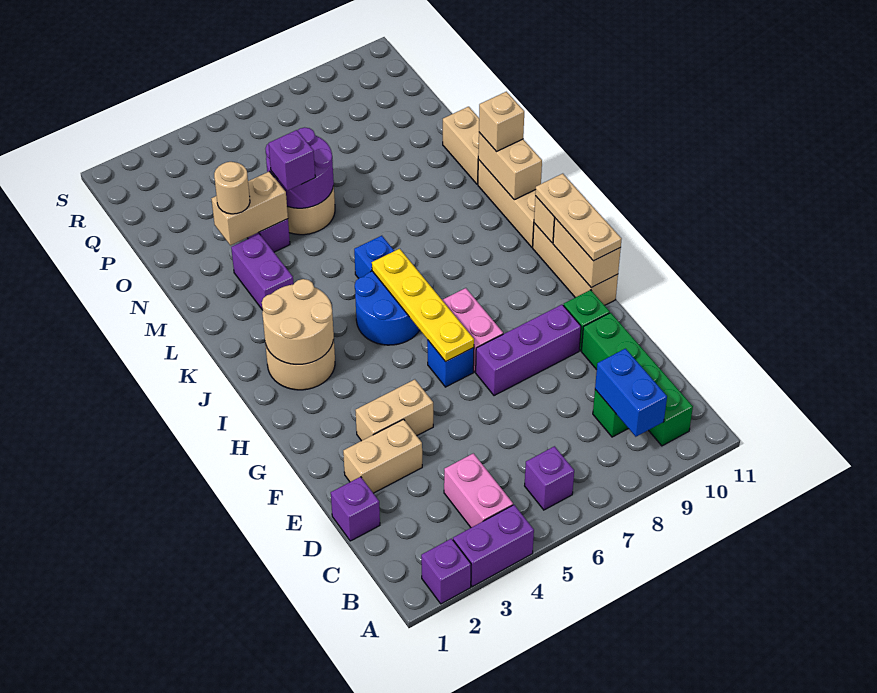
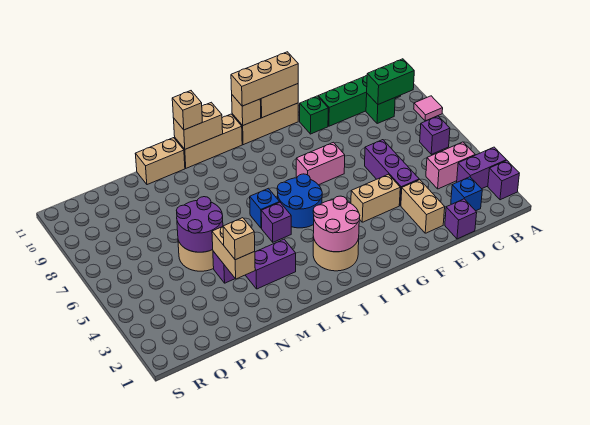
purple 1x2 brick [453,505,534,587] -> purple 1x2 brick turned to [457,147,506,189]
none -> pink 1x1 tile [414,96,443,121]
blue 1x2 brick [595,349,667,437] -> green 1x2 brick [367,59,414,104]
tan 1x2 brick [355,379,433,441] -> tan 1x2 brick turned to [351,174,400,222]
purple 1x3 brick [476,305,581,396] -> purple 1x3 brick moved to [365,140,419,206]
blue 1x1 brick [427,340,474,387] -> blue 1x1 brick moved to [451,177,482,211]
yellow 1x4 plate [372,249,474,362] -> none
tan 1x3 plate [535,174,621,261] -> tan 1x3 brick [231,52,298,106]
tan 2x2 round brick [262,279,334,365] -> pink 2x2 round brick [313,196,360,252]
tan 1x1 round brick [214,162,250,214] -> tan 1x1 brick [223,218,255,260]
purple 1x1 brick [269,130,315,191] -> purple 1x1 brick moved to [261,202,291,242]

